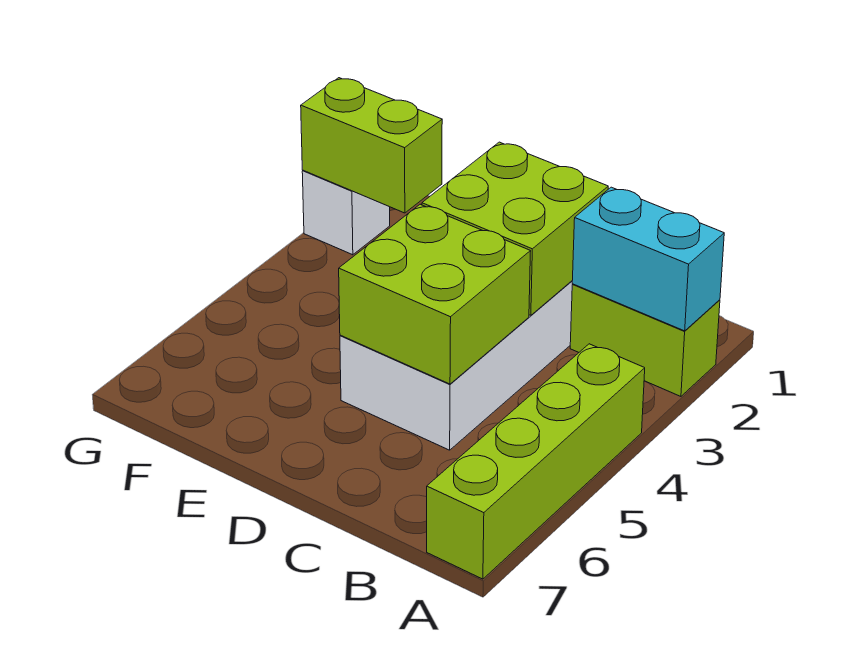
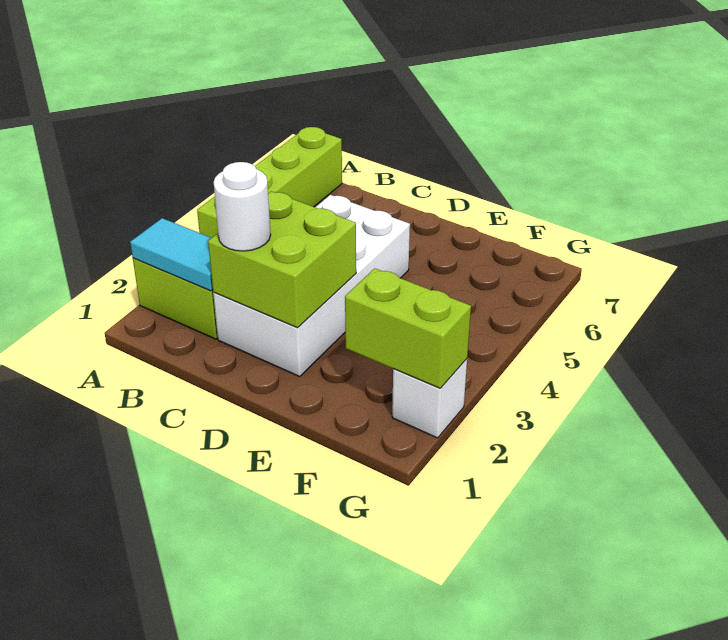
cyan 1x2 brick [572,187,724,331] -> cyan 1x2 tile [130,218,213,291]
none -> white 1x1 round brick [214,162,271,251]
lime 2x2 brick [339,204,531,384] -> none

